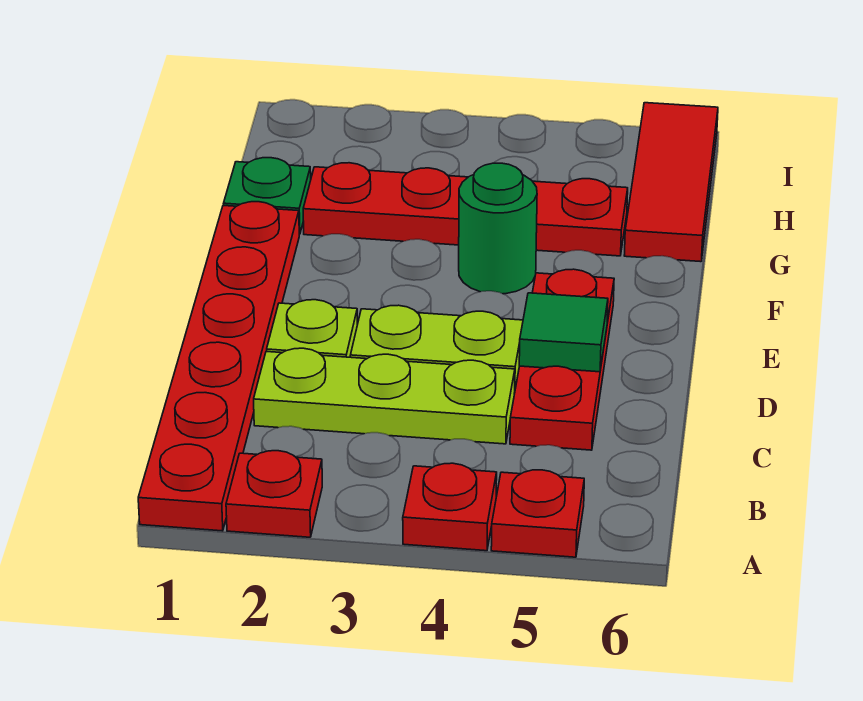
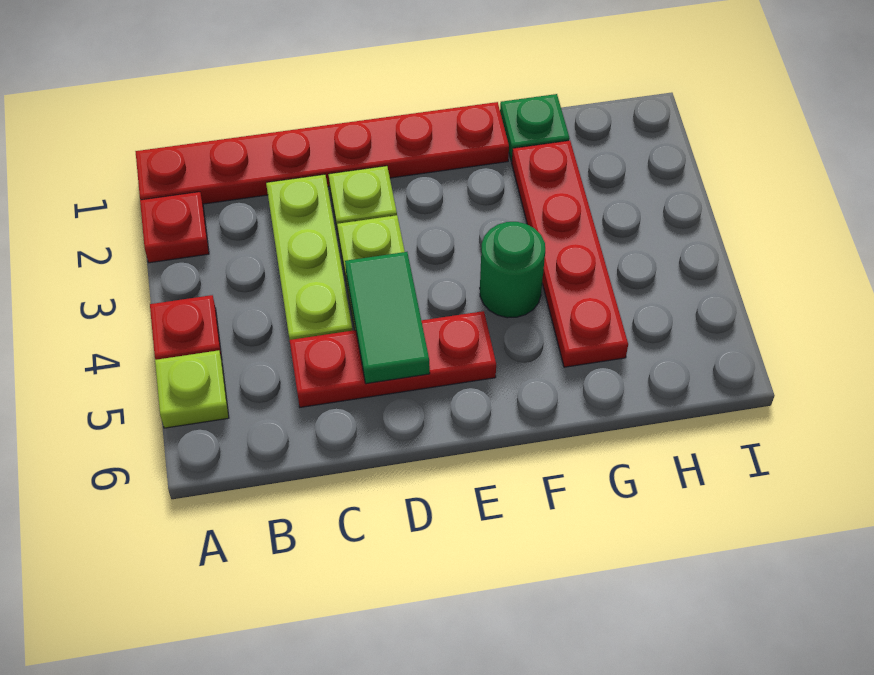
red 1x1 plate [491,470,584,557] -> lime 1x1 plate [155,350,229,428]
green 1x1 tile [519,293,608,372] -> green 1x2 tile [345,252,430,384]
red 1x3 tile [624,103,718,262] -> none

